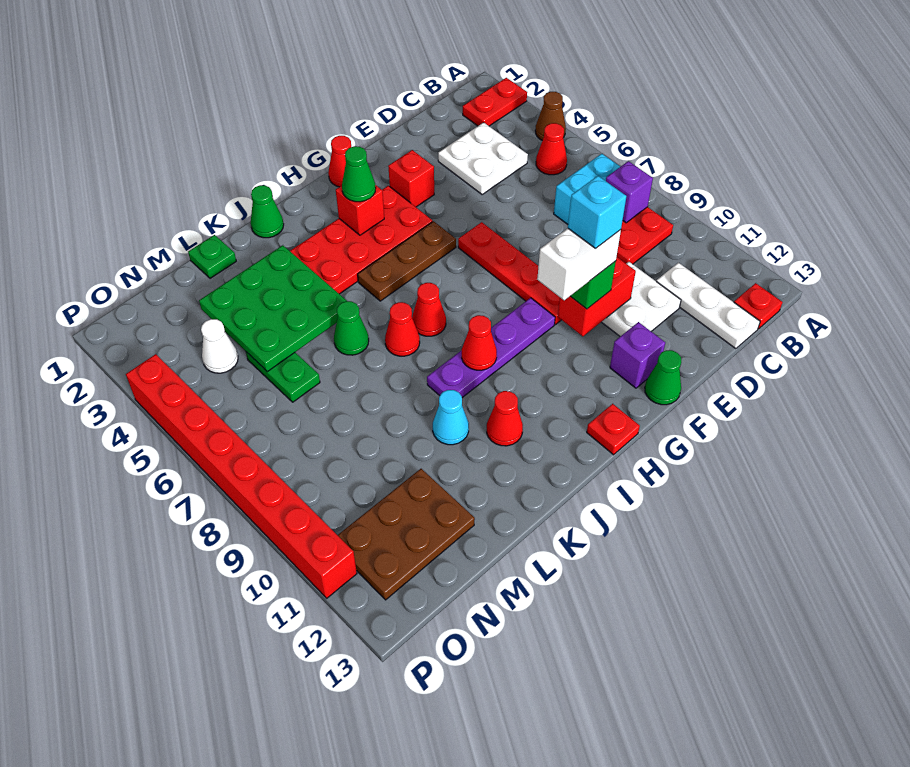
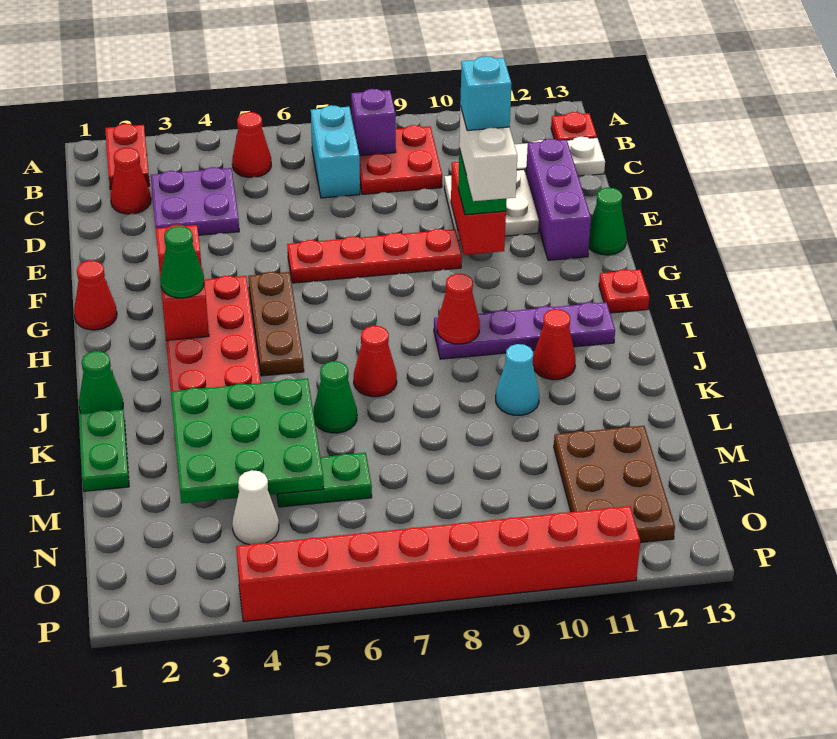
brown 1x1 cone [535,92,566,141] -> none
white 2x2 plate [438,122,528,195] -> purple 2x2 plate [151,167,239,235]
purple 1x1 brick [610,322,665,388] -> purple 1x3 brick [526,139,591,260]
purple 1x4 plate [427,298,555,398] -> purple 1x4 plate turned to [434,302,615,359]
red 1x1 cone [412,283,446,336] -> red 1x1 cone moved to [110,148,151,214]
green 1x1 plate [188,235,236,278] -> green 1x2 plate [79,409,129,491]

